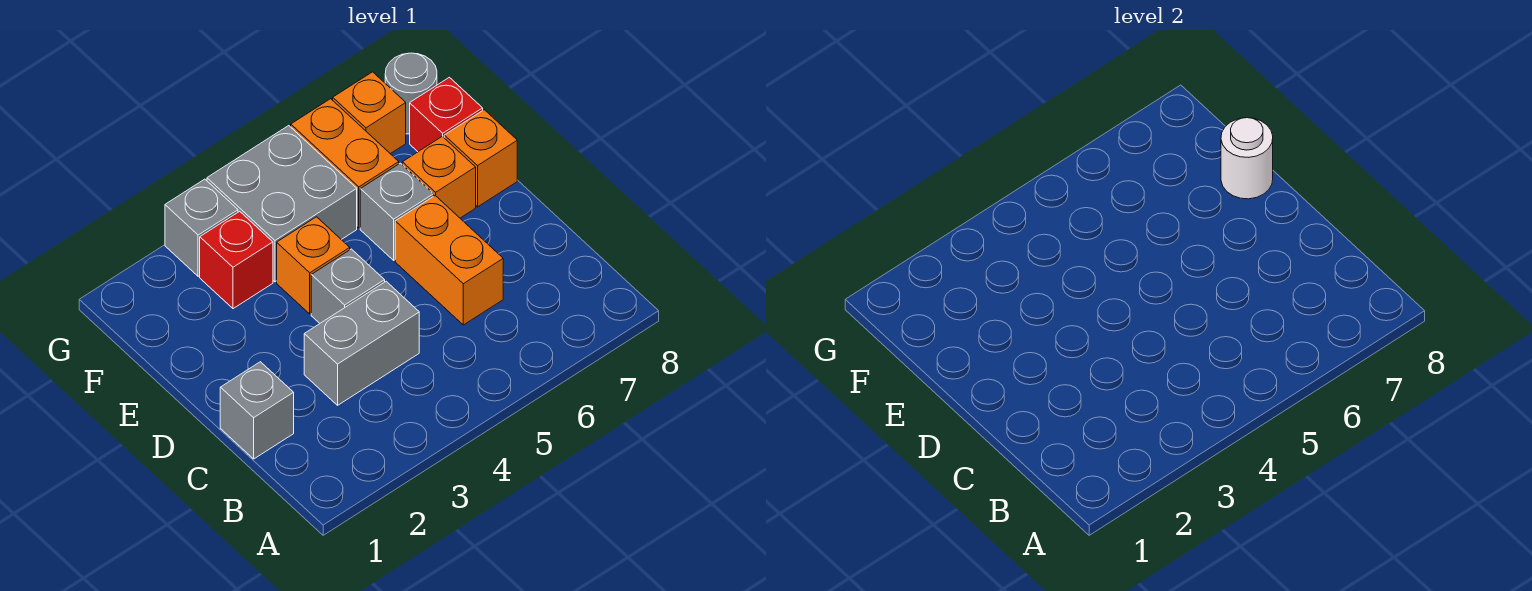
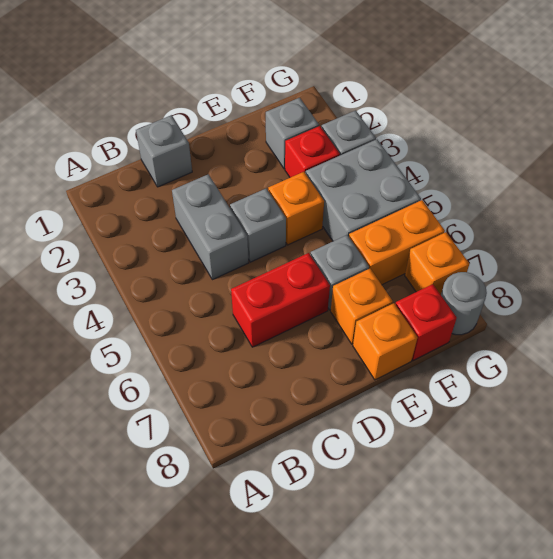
orange 1x2 brick [395,196,503,325] -> red 1x2 brick [231,253,330,347]
white 1x1 round brick [1221,118,1273,199] -> none
none -> grey 1x1 brick [266,98,319,169]

